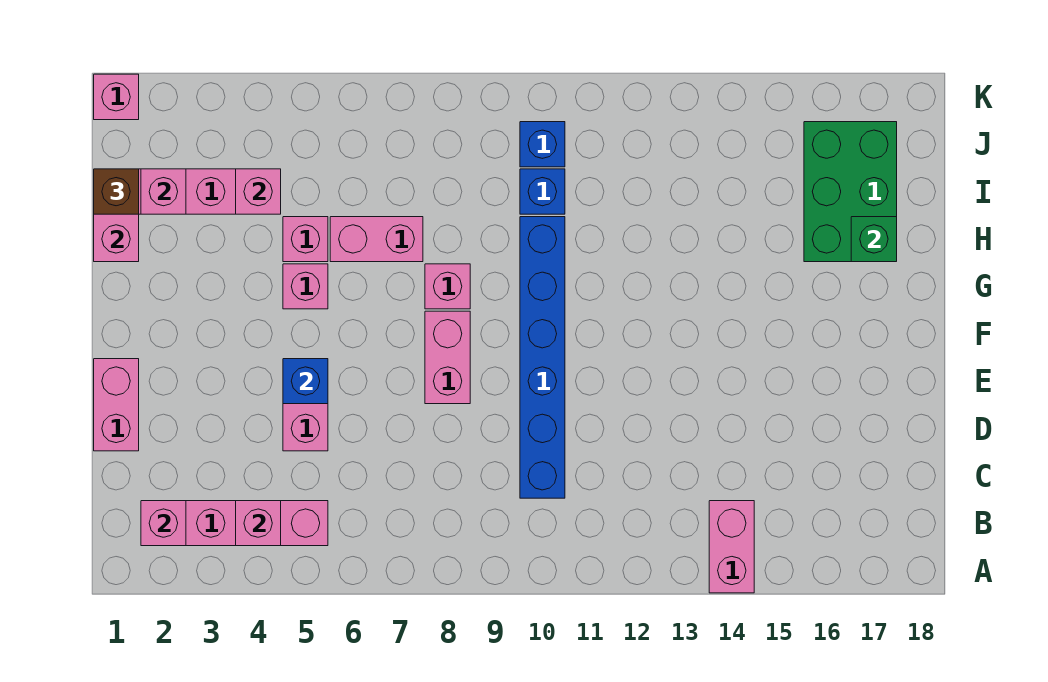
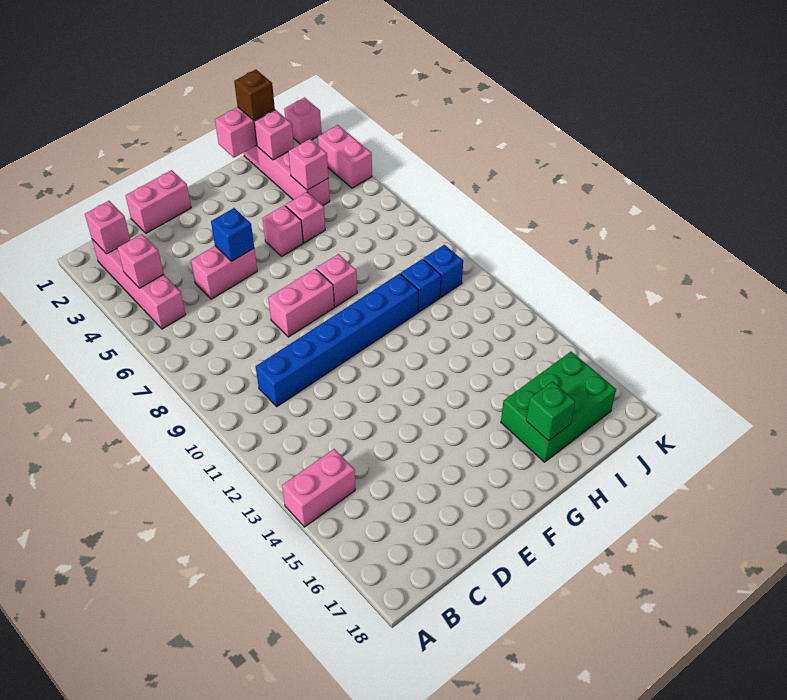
pink 1x2 brick [330,217,423,262] -> pink 1x2 brick moved to [318,125,372,188]

